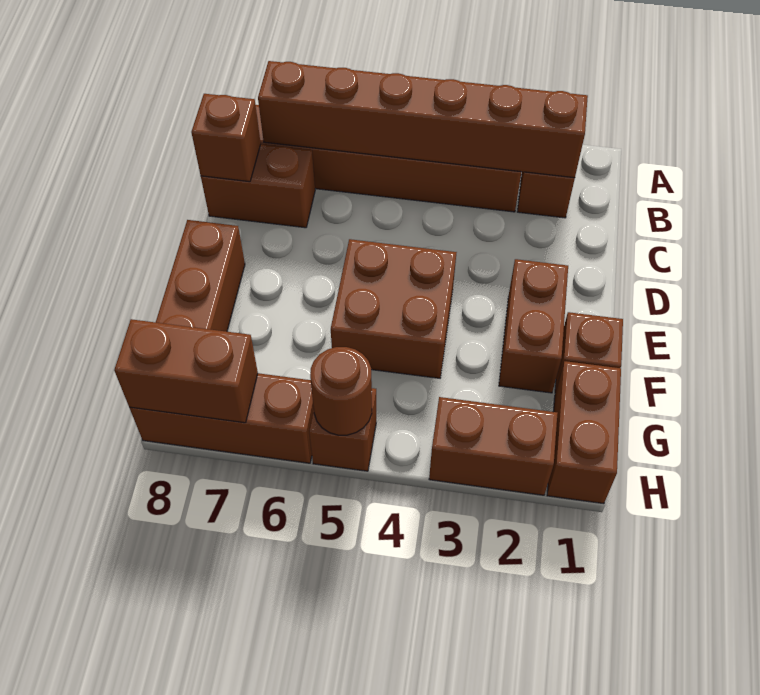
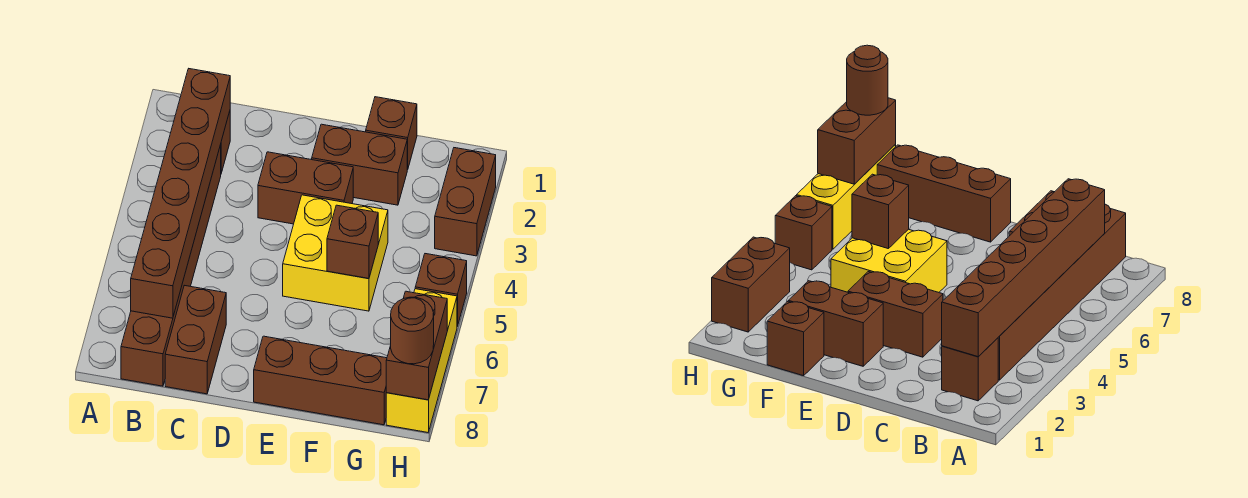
brown 1x1 brick [191,94,261,182] -> brown 1x1 brick moved to [327,205,378,279]
brown 2x2 brick [331,239,457,378] -> yellow 2x2 brick [283,195,388,311]
brown 1x2 brick [547,361,621,504] -> brown 1x2 brick moved to [258,152,353,224]
brown 1x1 round brick [310,347,372,435] -> brown 1x1 round brick moved to [391,297,434,364]
brown 1x3 brick [130,373,314,463] -> yellow 1x3 brick [386,289,457,432]

